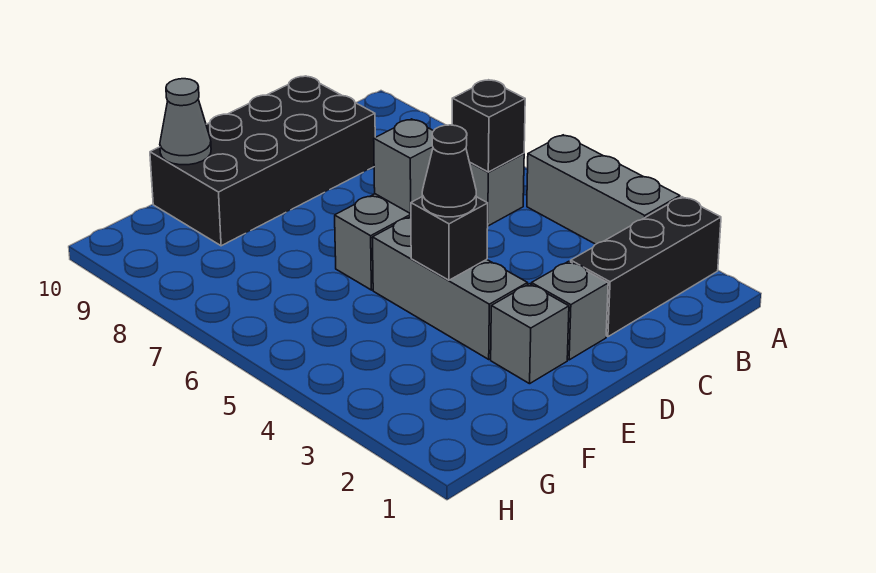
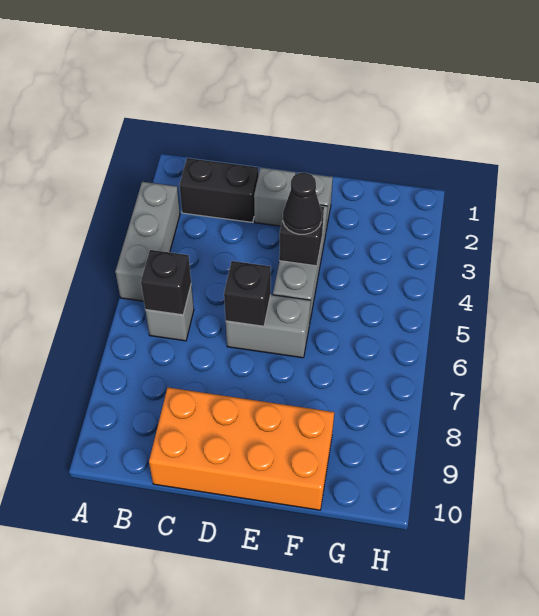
black 1x3 brick [571,197,721,337] -> black 1x2 brick [179,158,259,222]
black 2x4 brick [150,76,375,246] -> orange 2x4 brick [149,388,334,510]
grey 1x1 brick [374,119,433,214] -> black 1x1 brick [224,261,271,326]
grey 1x1 cone [160,79,211,165] -> none

